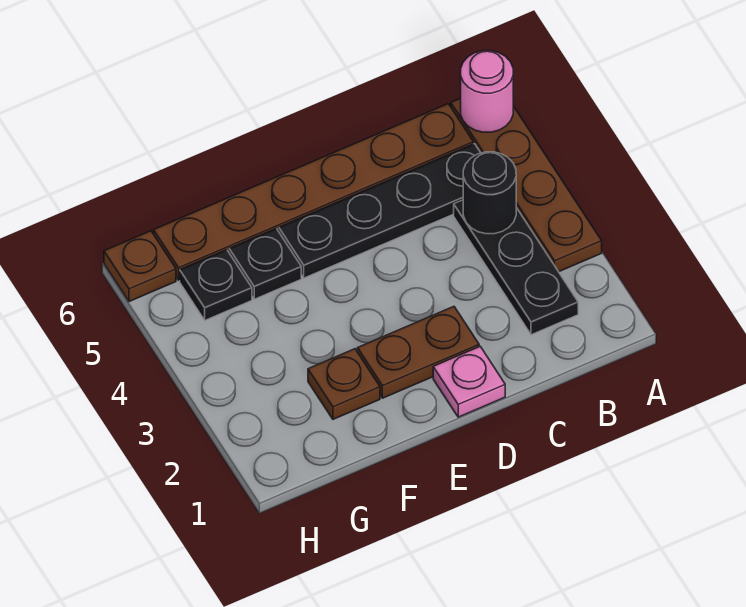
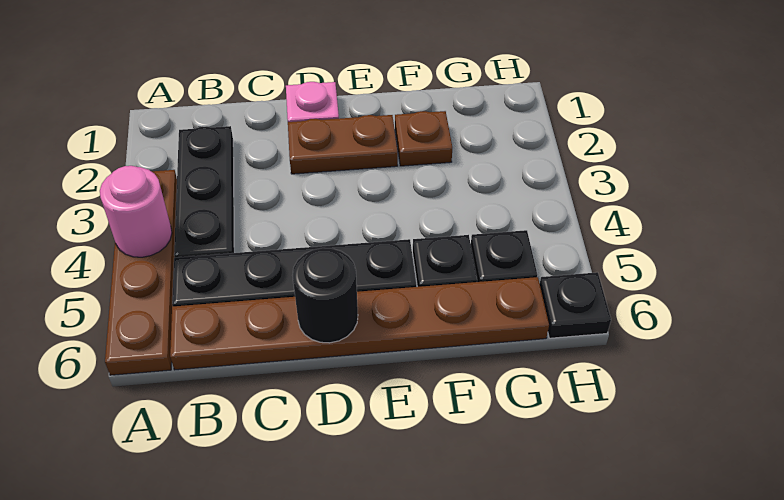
pink 1x1 round brick [461,51,513,132] -> pink 1x1 round brick moved to [100,166,172,257]
black 1x1 round brick [463,152,516,234] -> black 1x1 round brick moved to [292,248,358,343]
brown 1x1 plate [104,231,176,302] -> black 1x1 plate [540,272,611,338]

